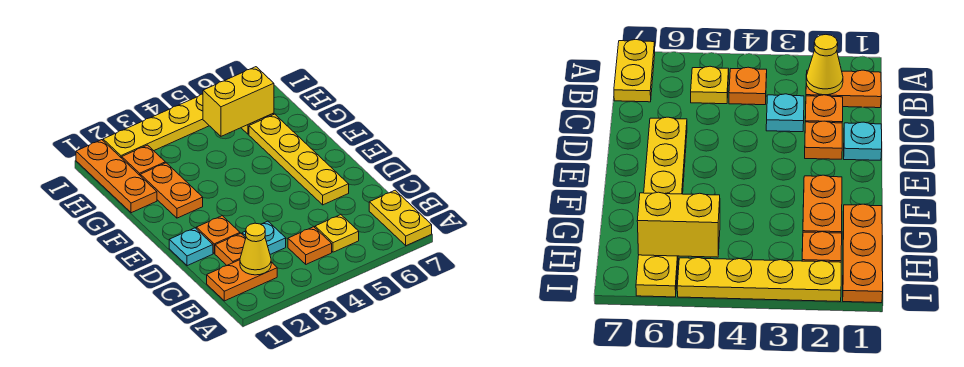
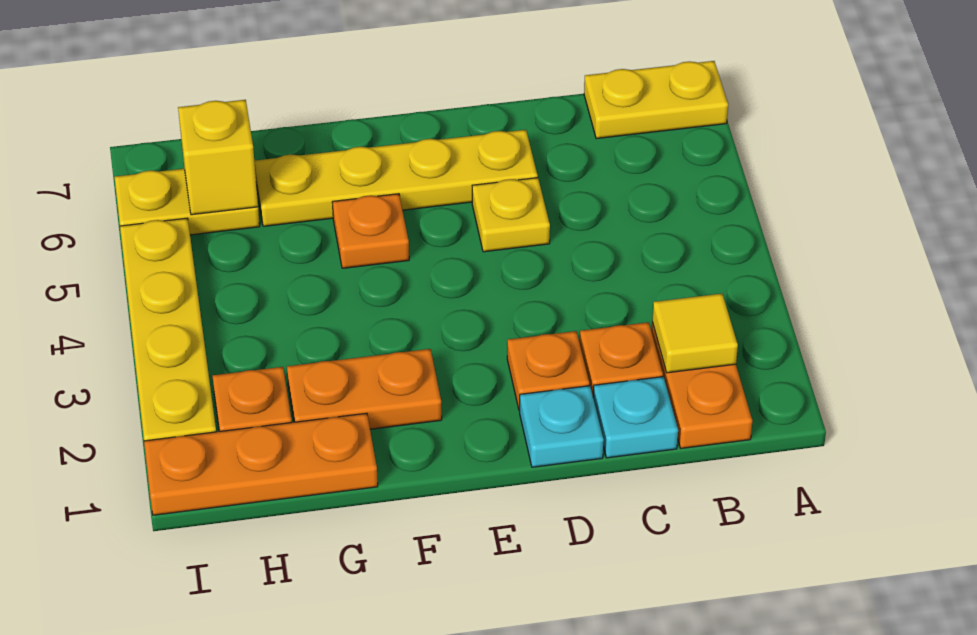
yellow 1x1 cone [240,223,271,275] -> yellow 1x1 tile [652,294,738,373]
orange 1x1 plate [288,227,332,264] -> orange 1x1 plate moved to [332,194,409,268]
yellow 1x1 plate [315,215,359,252] -> yellow 1x1 plate moved to [472,178,550,252]
cyan 1x1 plate [242,221,286,254] -> cyan 1x1 plate moved to [593,377,678,458]
yellow 1x2 brick [203,67,274,136] -> yellow 1x1 brick [178,100,258,215]

